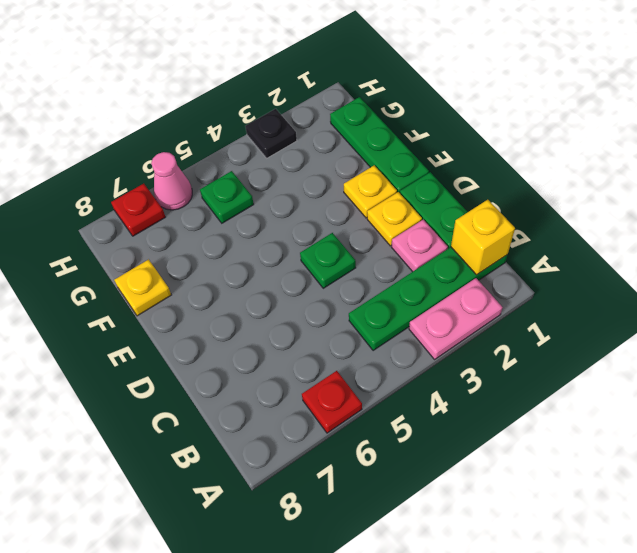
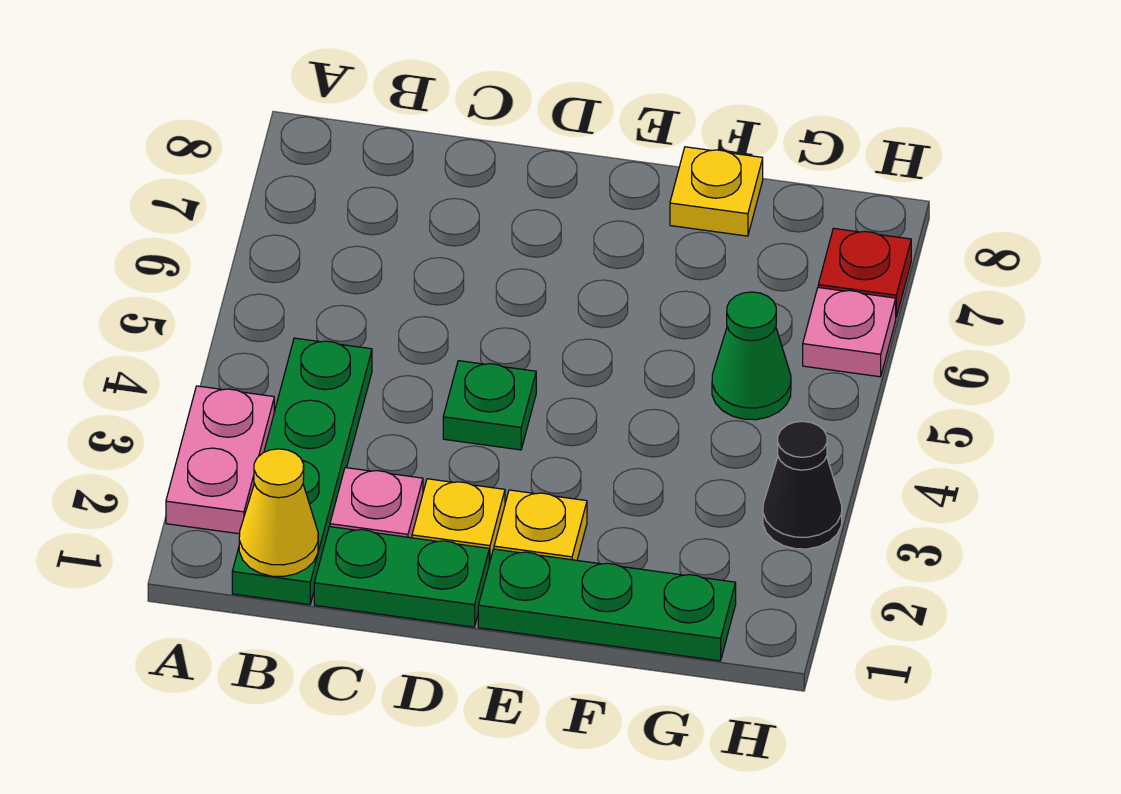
red 1x1 plate [302,371,362,433] -> none
yellow 1x1 brick [451,200,515,275] -> yellow 1x1 cone [239,449,318,576]
green 1x1 plate [200,171,254,223] -> green 1x1 cone [712,292,791,420]
black 1x1 plate [245,109,297,158] -> black 1x1 cone [763,421,842,549]
pink 1x1 cone [151,152,192,210] -> pink 1x1 plate [803,288,896,377]

